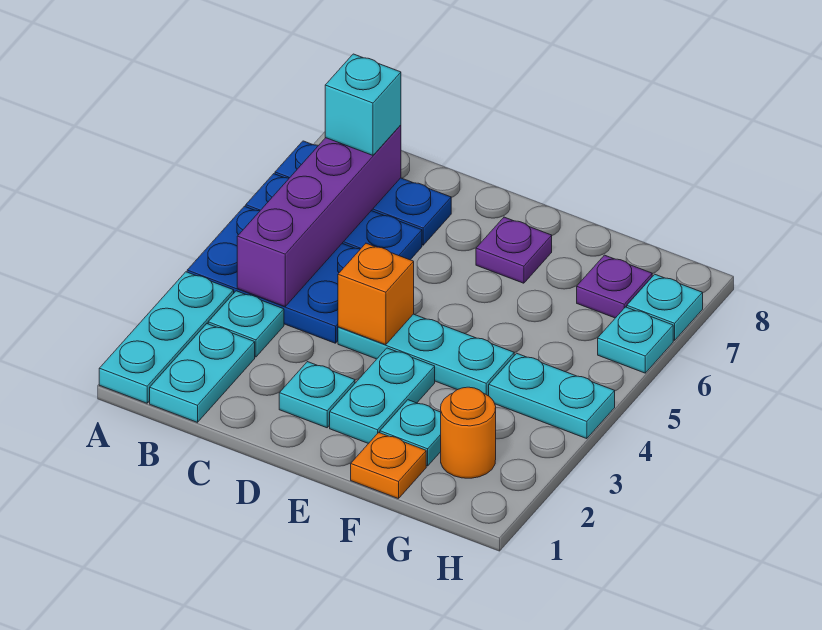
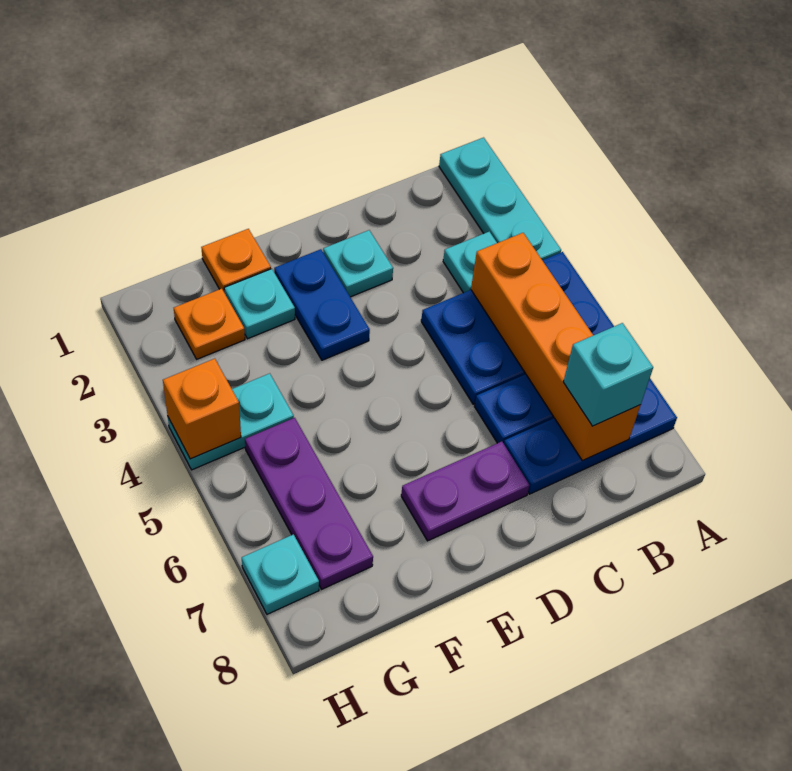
cyan 1x2 plate [150,324,255,422] -> none
purple 1x4 brick [237,125,401,306] -> orange 1x4 brick [471,233,641,461]
cyan 1x3 plate [338,314,514,396] -> none
orange 1x1 brick [338,243,414,345] -> orange 1x1 brick moved to [163,359,241,459]
cyan 1x2 plate [330,348,435,444] -> blue 1x2 plate [274,249,370,360]
purple 1x1 plate [476,217,552,283] -> purple 1x2 plate [401,441,529,541]
orange 1x1 round brick [441,387,496,478] -> orange 1x1 plate [174,289,245,359]
purple 1x1 plate [577,255,652,318] -> purple 1x3 plate [245,418,373,589]
cyan 1x1 plate [598,307,673,373] -> none

